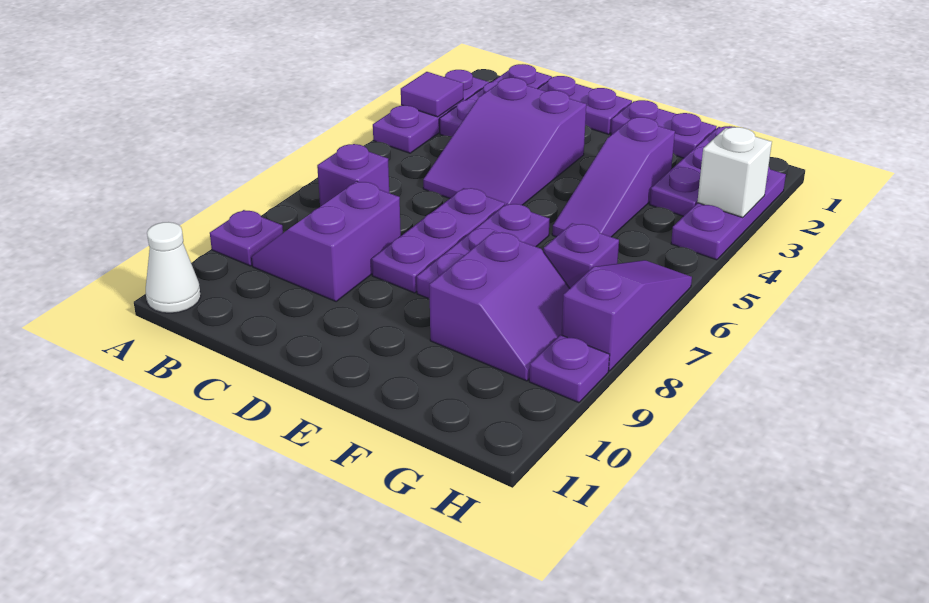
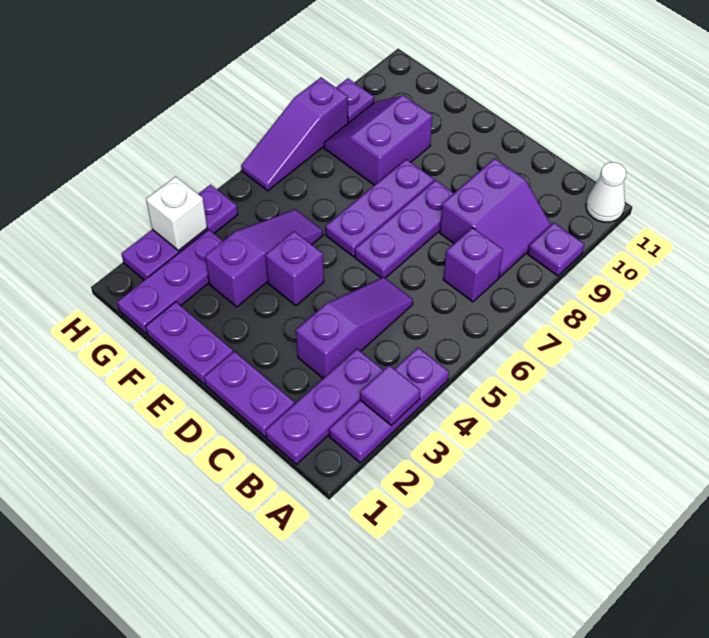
purple 2x3 slope [423,78,586,205] -> purple 1x3 slope [296,277,413,378]
purple 1x1 brick [544,223,619,288] -> purple 1x1 brick moved to [266,231,324,306]

